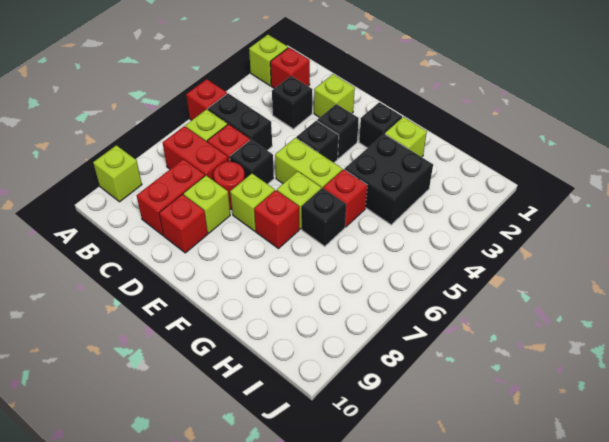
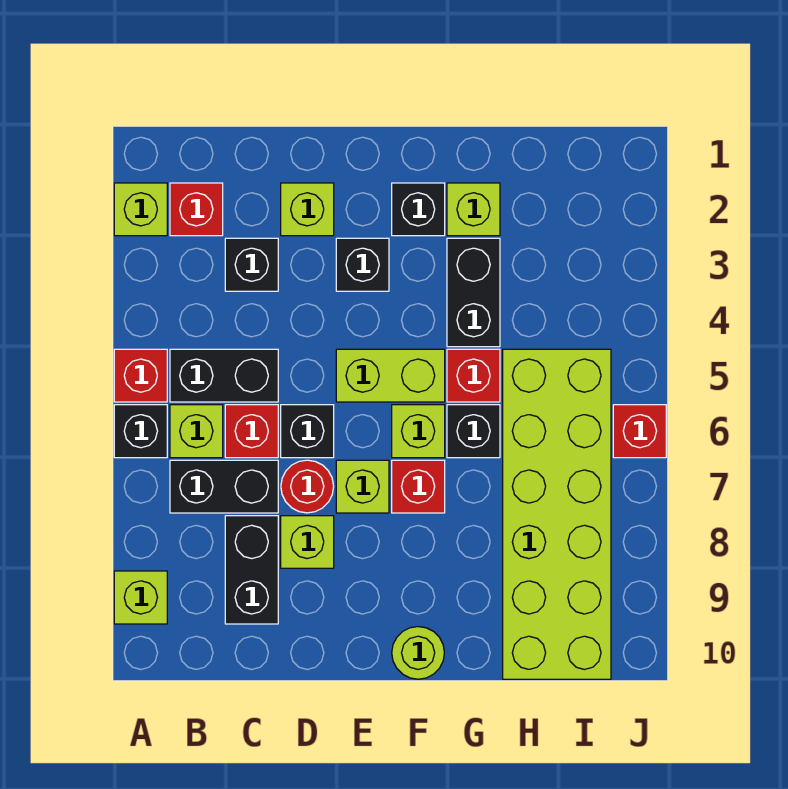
red 1x2 brick [163,126,228,181] -> black 1x2 brick [170,460,278,513]
red 1x2 brick [137,159,205,235] -> black 1x2 brick [225,516,278,624]
red 1x1 brick [159,194,208,253] -> red 1x1 brick moved to [613,405,666,458]
black 1x1 brick [296,121,339,163] -> black 1x1 brick moved to [114,405,167,458]
none -> lime 1x1 round brick [392,627,444,679]
black 2x2 brick [345,134,433,225] -> black 1x2 brick [447,238,500,347]
none -> lime 2x6 brick [503,349,611,679]

